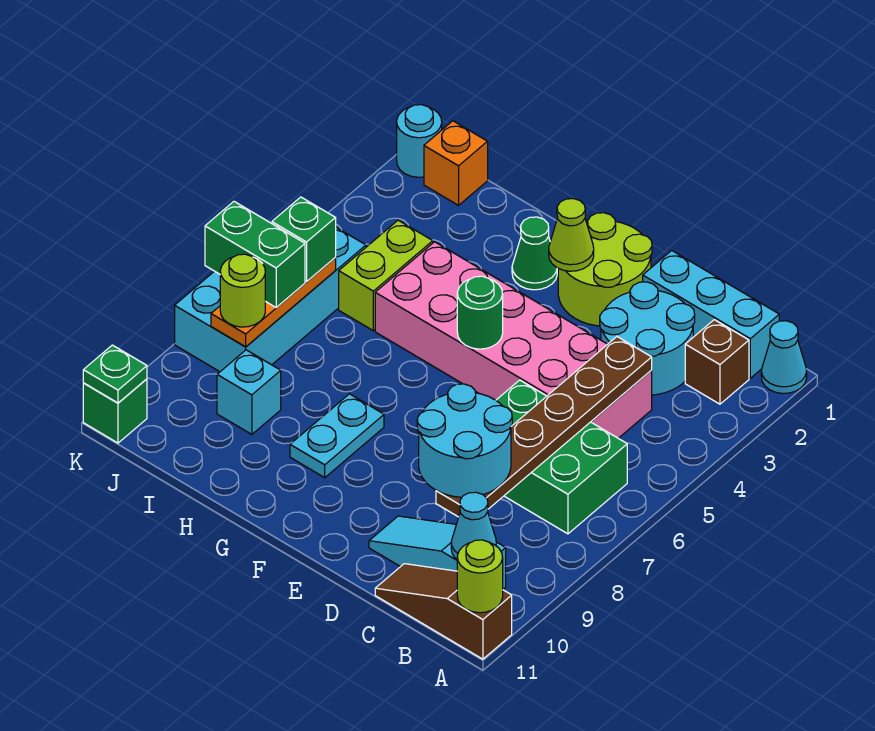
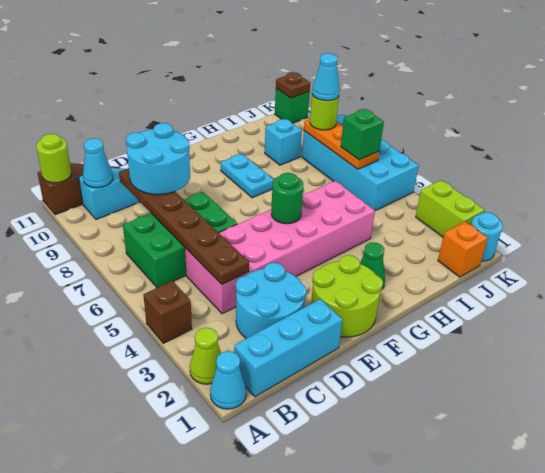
brown 1x1 brick [685,320,749,404] -> brown 1x1 brick moved to [143,281,192,343]
lime 1x1 cone [549,199,594,271] -> lime 1x1 cone moved to [190,328,221,384]
lime 1x2 brick [339,220,433,331] -> lime 1x2 brick moved to [416,180,485,237]
green 1x2 brick [205,202,305,307] -> none
none -> cyan 1x1 cone [312,53,340,101]
green 1x1 plate [83,345,147,403] -> brown 1x1 plate [276,72,310,98]

